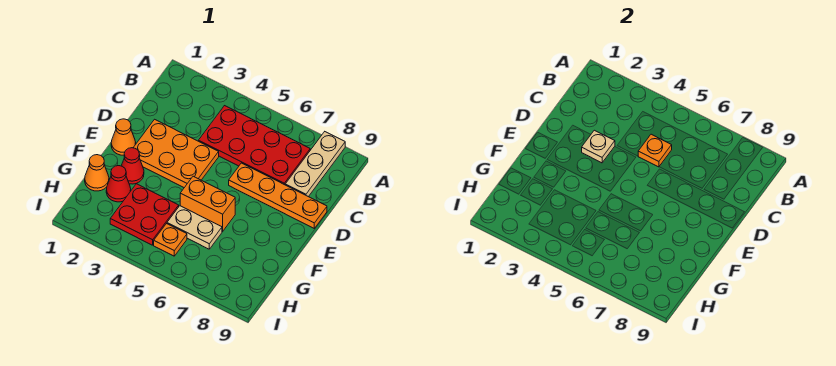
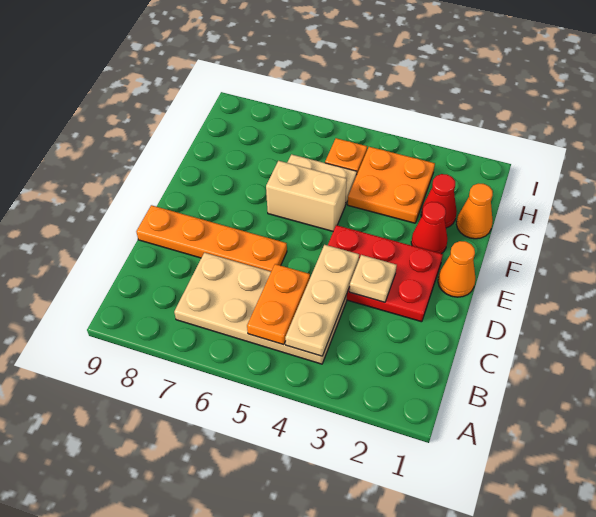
tan 1x3 plate [285,132,345,197] -> tan 1x3 plate moved to [285,245,359,356]
red 2x4 plate [199,106,310,185] -> tan 2x4 plate [174,253,347,364]
orange 1x1 plate [638,134,672,167] -> orange 1x2 plate [247,264,310,345]
orange 2x3 plate [133,119,219,188] -> red 2x3 plate [328,225,443,322]
orange 1x2 brick [180,176,235,231] -> tan 1x2 brick [266,161,347,231]
red 2x2 plate [110,184,179,245] -> orange 2x2 plate [348,147,435,223]

